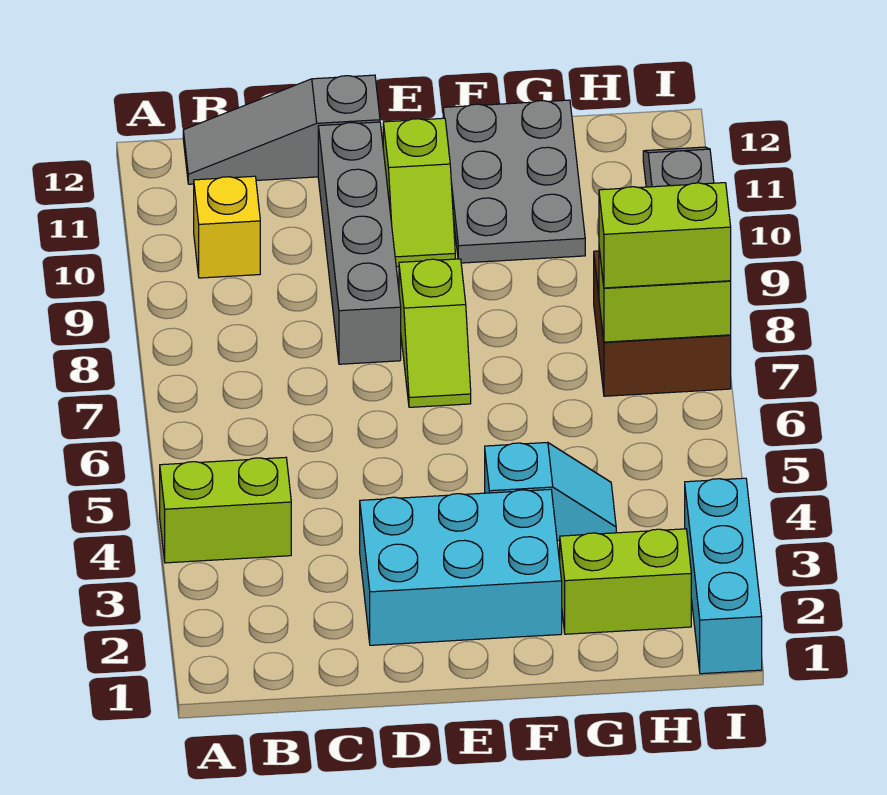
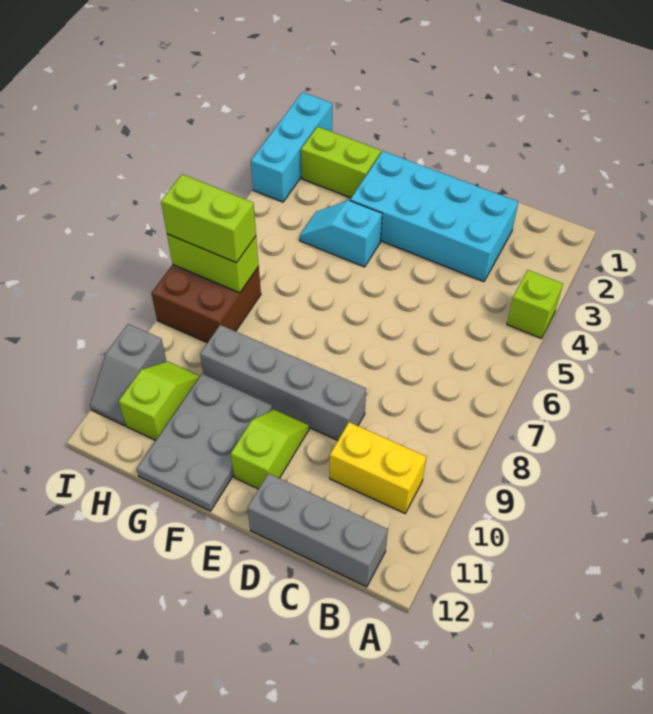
lime 1x2 brick [160,457,291,563] -> lime 1x1 brick [507,270,563,339]
yellow 1x1 brick [194,176,260,278] -> yellow 1x2 brick [330,422,426,513]
grey 1x3 slope [183,75,380,184] -> grey 1x3 brick [247,473,388,587]
cyan 2x3 brick [360,489,562,645] -> cyan 2x4 brick [350,151,518,282]
grey 1x4 brick [318,122,401,364] -> grey 1x4 brick turned to [200,325,366,440]
lime 1x2 slope [399,259,471,407] -> lime 1x2 slope moved to [119,362,200,440]

